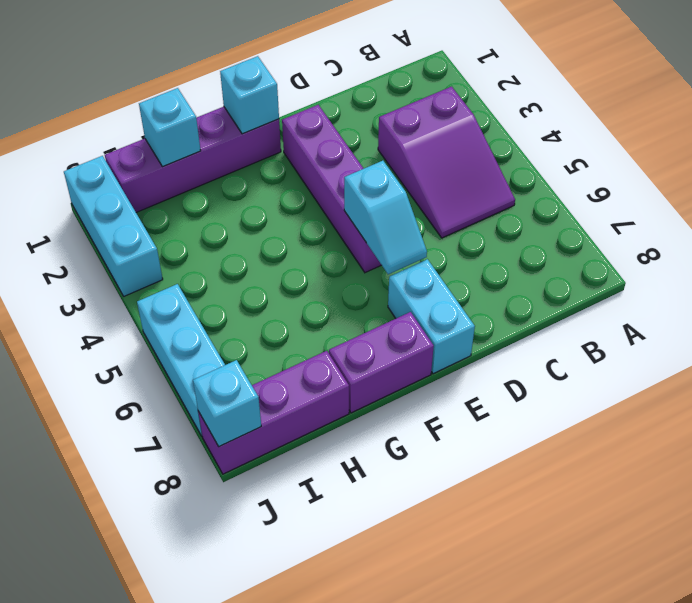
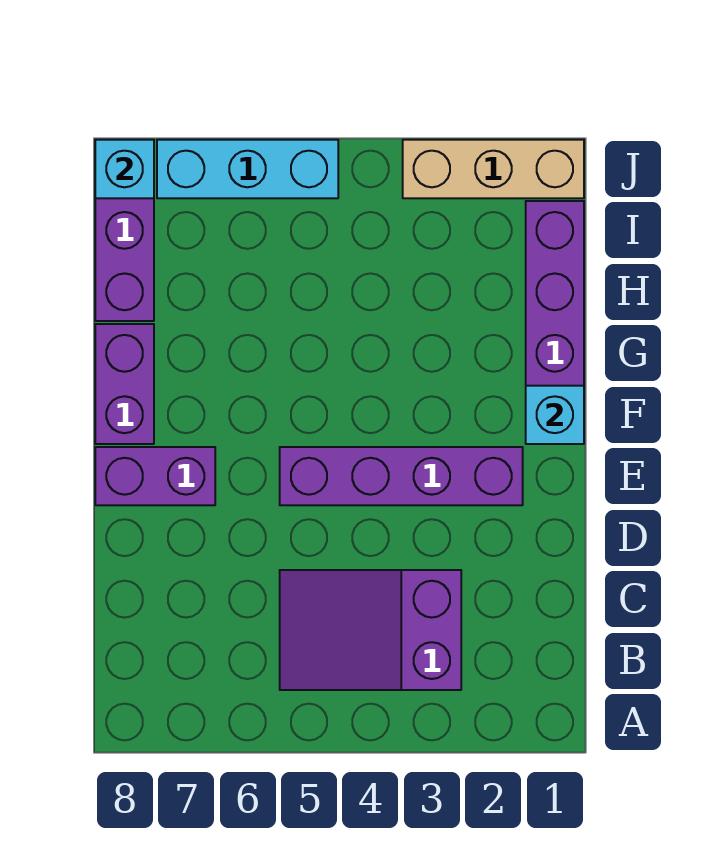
cyan 1x2 slope [344,161,427,274] -> none
cyan 1x2 brick [388,259,475,374] -> purple 1x2 brick [95,447,215,505]
cyan 1x1 brick [139,88,201,167] -> none
cyan 1x3 brick [64,156,163,296] -> tan 1x3 brick [403,140,584,198]

